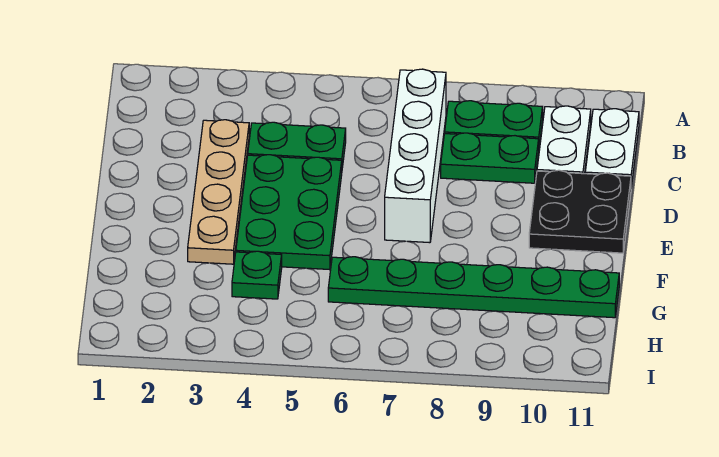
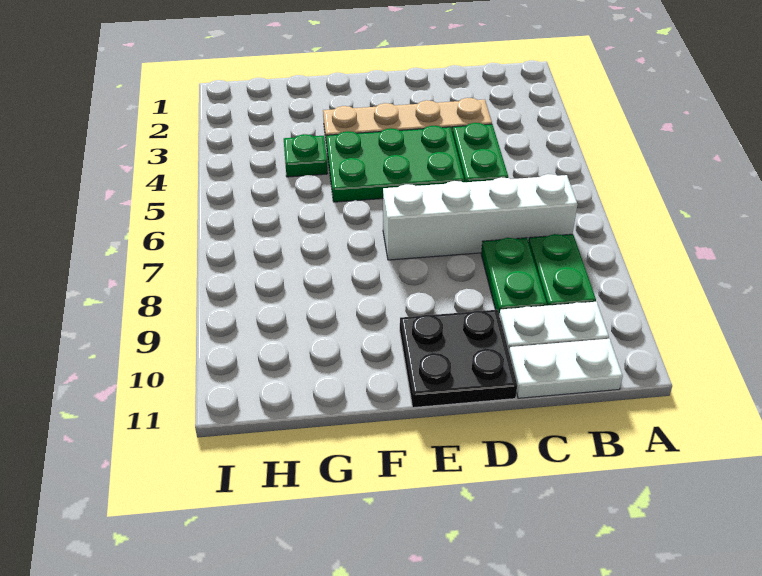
green 1x6 plate [328,257,619,318] -> none

